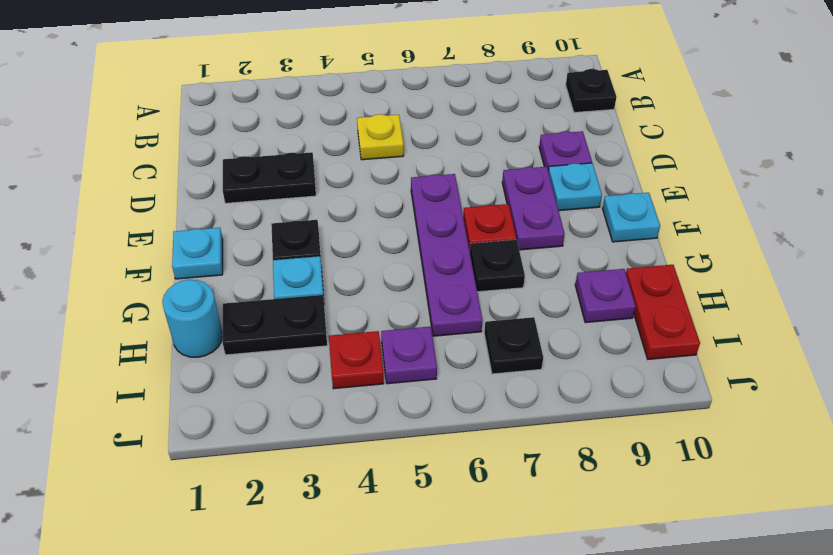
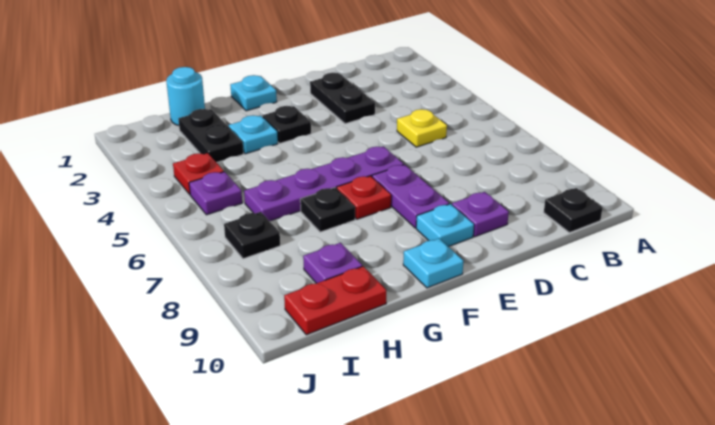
purple 1x2 plate [502,167,565,250] -> purple 1x2 plate turned to [372,165,449,228]

